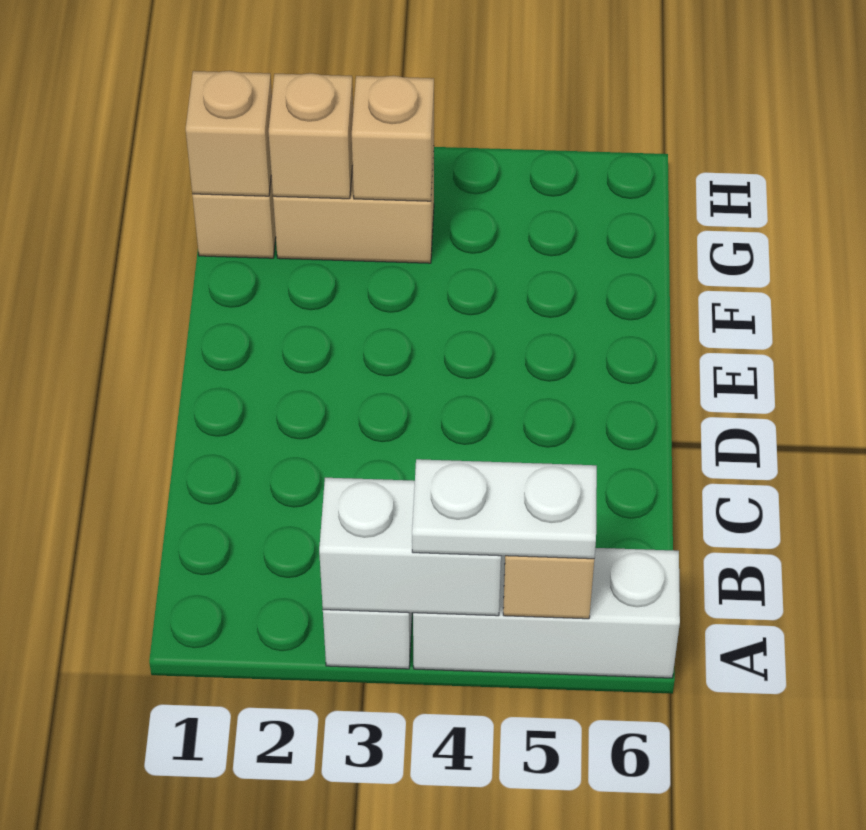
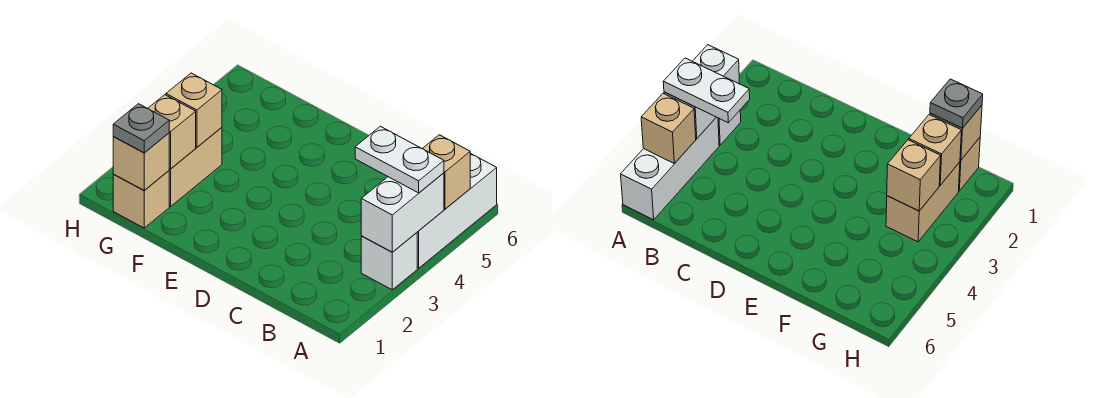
white 1x2 plate [412,459,597,559] -> white 1x2 plate turned to [355,126,444,193]
none -> grey 1x1 plate [113,104,169,153]

